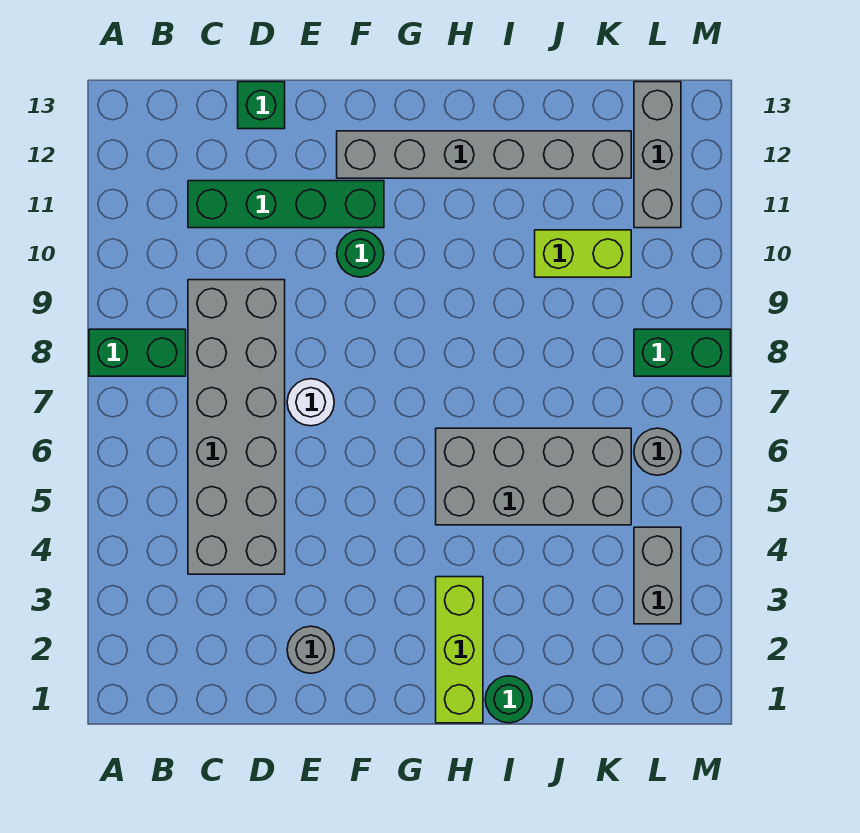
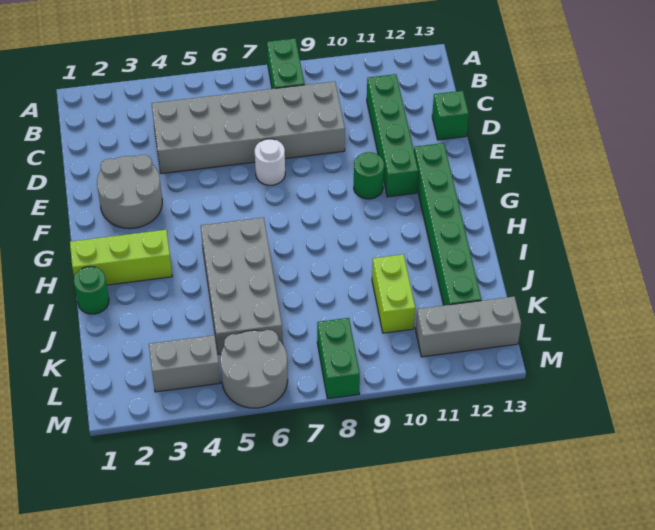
grey 1x1 round brick [287,626,334,673] -> grey 2x2 round brick [97,155,162,229]
grey 1x6 brick [337,131,631,178] -> green 1x6 brick [414,143,481,305]
grey 1x1 round brick [634,428,681,475] -> grey 2x2 round brick [220,330,288,408]

